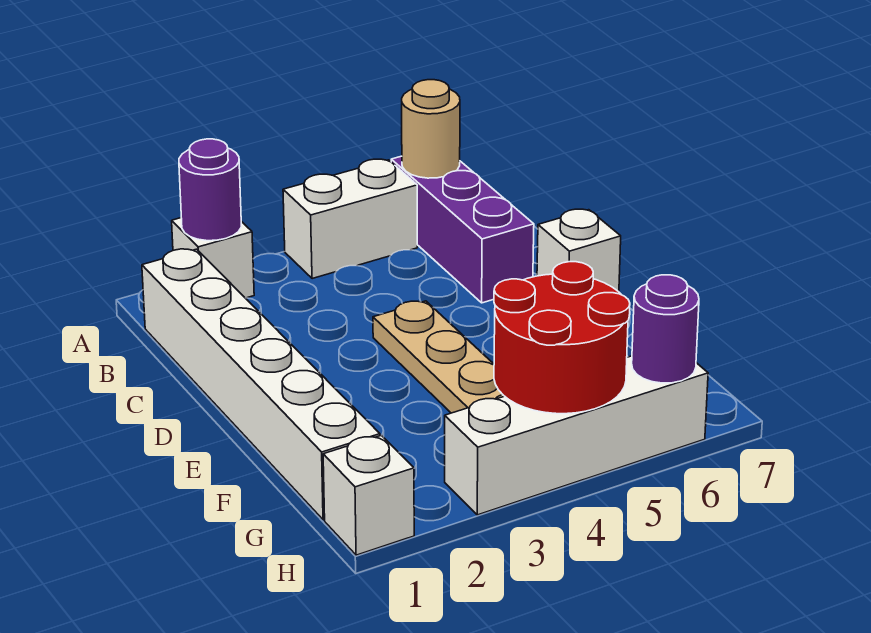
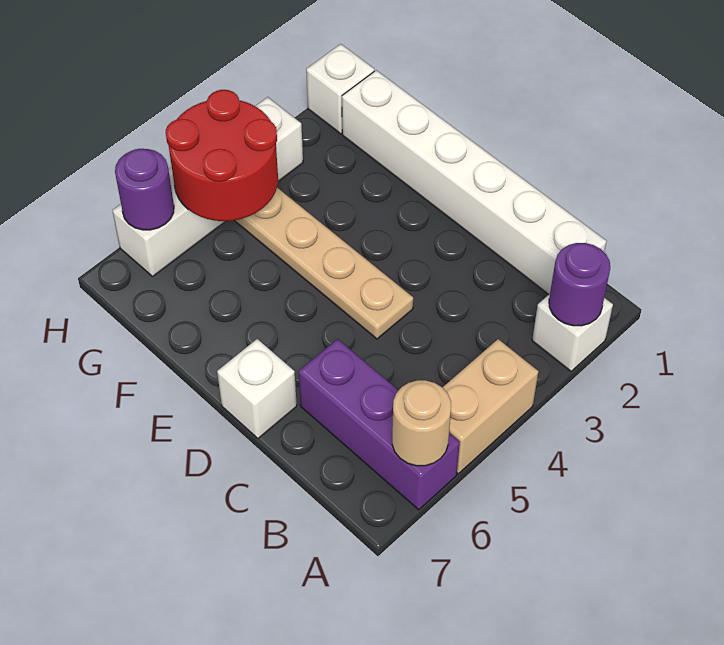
white 1x2 brick [283,159,417,279] -> tan 1x2 brick [442,339,538,474]

